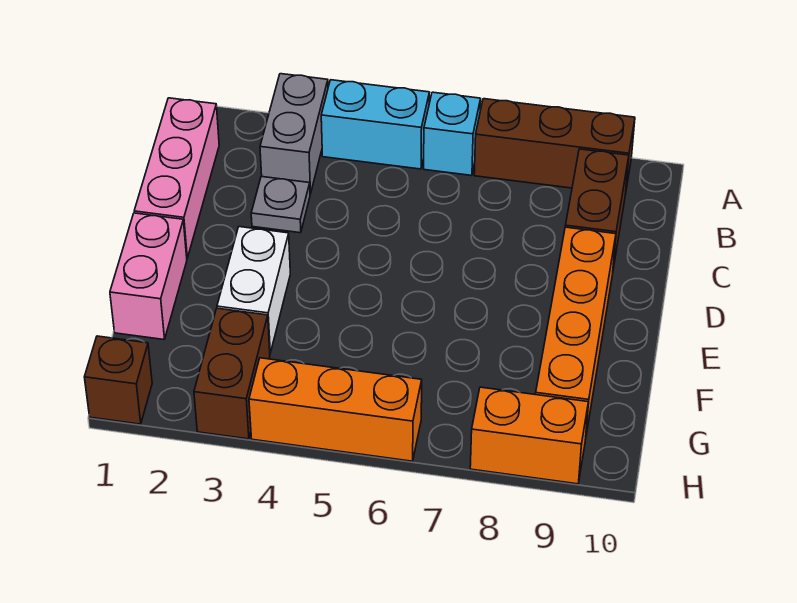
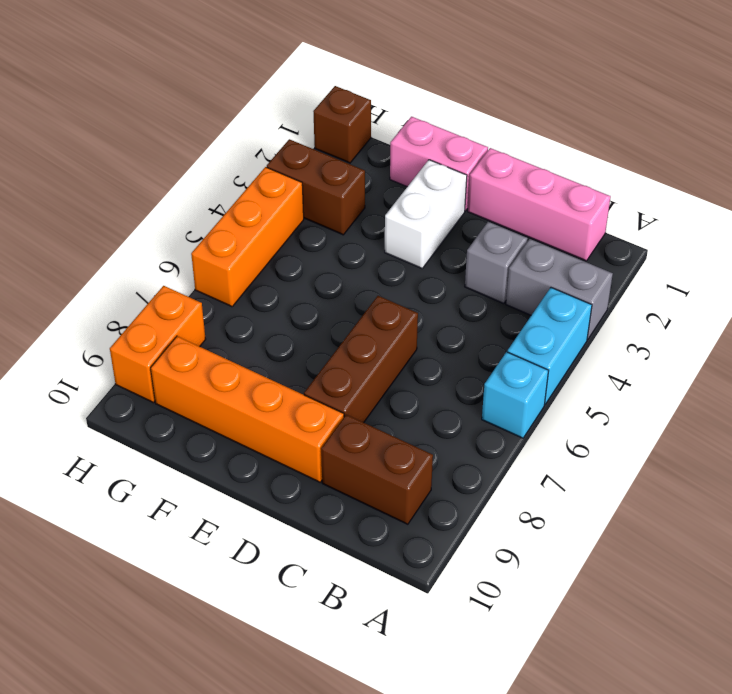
brown 1x3 brick [474,99,635,195] -> brown 1x3 brick moved to [304,296,418,423]
grey 1x1 plate [251,176,310,233] -> grey 1x1 brick [465,222,528,304]
white 1x2 brick [217,227,290,353] -> white 1x2 brick turned to [385,160,467,268]

